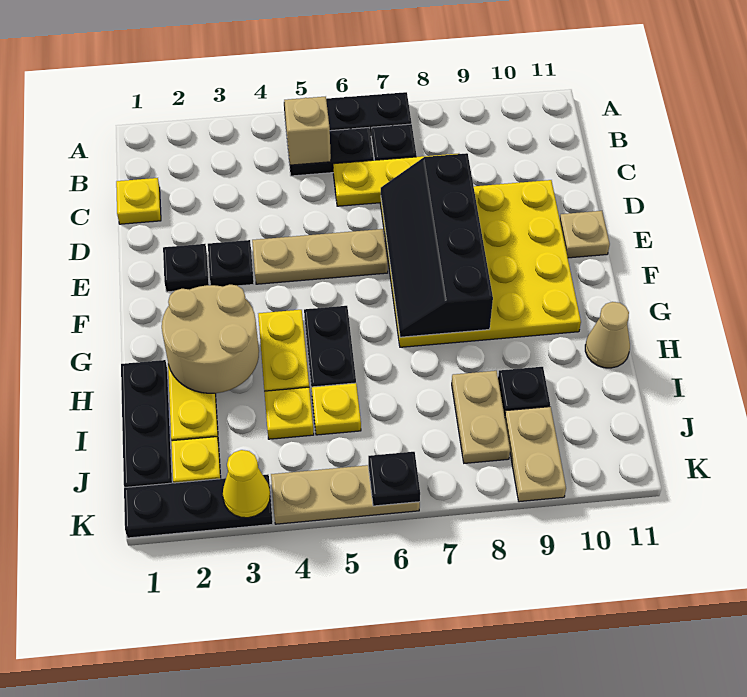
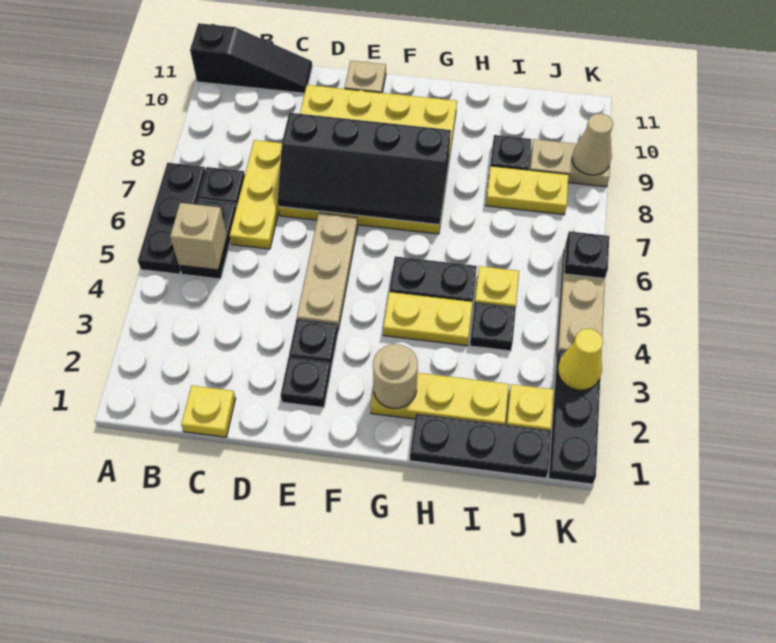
none -> black 1x3 slope [190,23,312,93]
tan 2x2 round brick [162,285,259,393] -> tan 1x1 round brick [373,344,418,408]
tan 1x1 cone [585,302,630,368] -> tan 1x1 cone moved to [572,113,613,175]
yellow 1x1 plate [264,387,314,439] -> black 1x1 plate [470,302,516,351]
tan 1x2 plate [452,371,510,463] -> yellow 1x2 plate [486,166,569,215]

